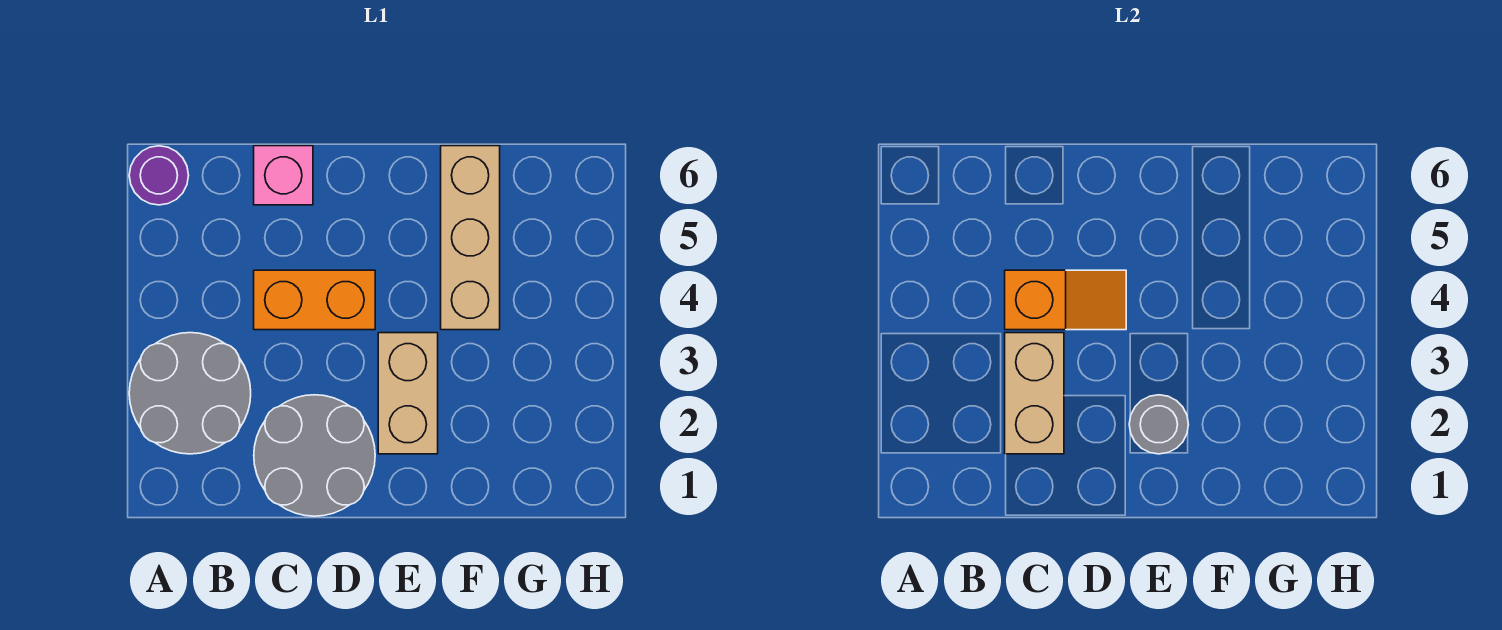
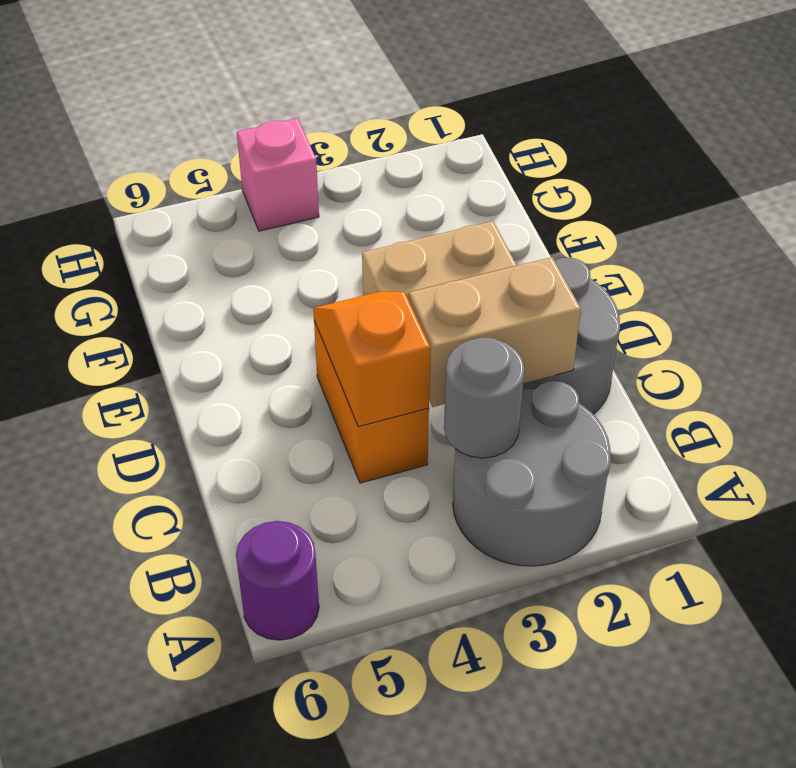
pink 1x1 brick [254,146,313,205] -> pink 1x1 brick moved to [237,118,319,231]
grey 1x1 round brick [1129,395,1188,454] -> grey 1x1 round brick moved to [444,337,524,458]
tan 1x3 brick [441,146,500,330] -> none

